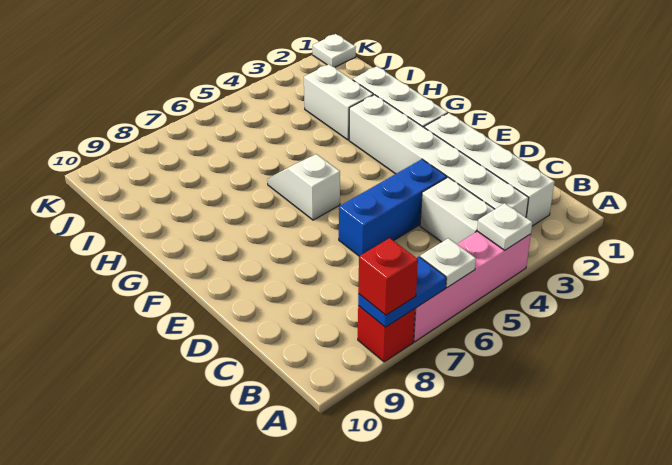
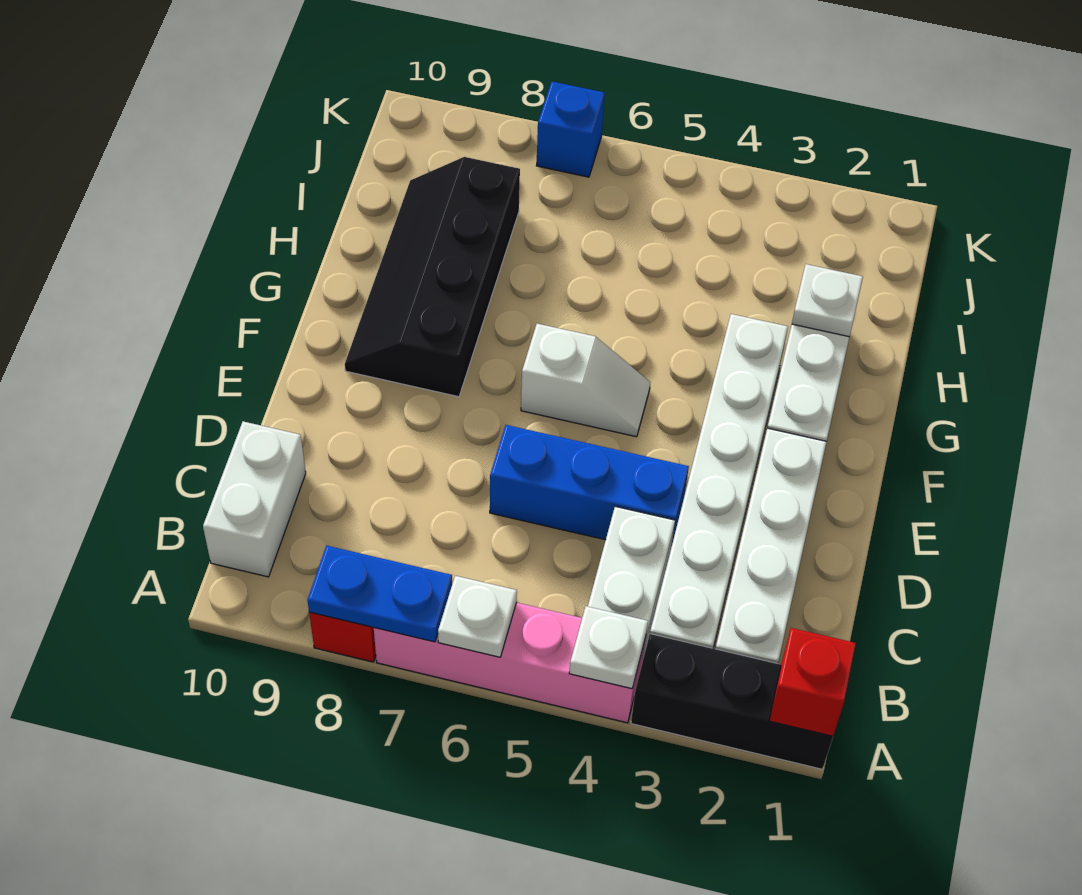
none -> black 1x3 brick [631,634,833,769]
red 1x1 brick [358,238,418,315] -> red 1x1 brick moved to [769,628,856,736]
white 1x2 slope [267,154,340,220] -> white 1x2 slope turned to [521,324,650,437]
none -> black 2x4 slope [345,157,520,397]
white 1x2 brick [304,64,373,140] -> white 1x2 brick moved to [203,421,306,577]
white 1x1 plate [313,34,356,67] -> white 1x1 plate moved to [792,264,863,337]
none -> blue 1x1 brick [536,82,605,177]

